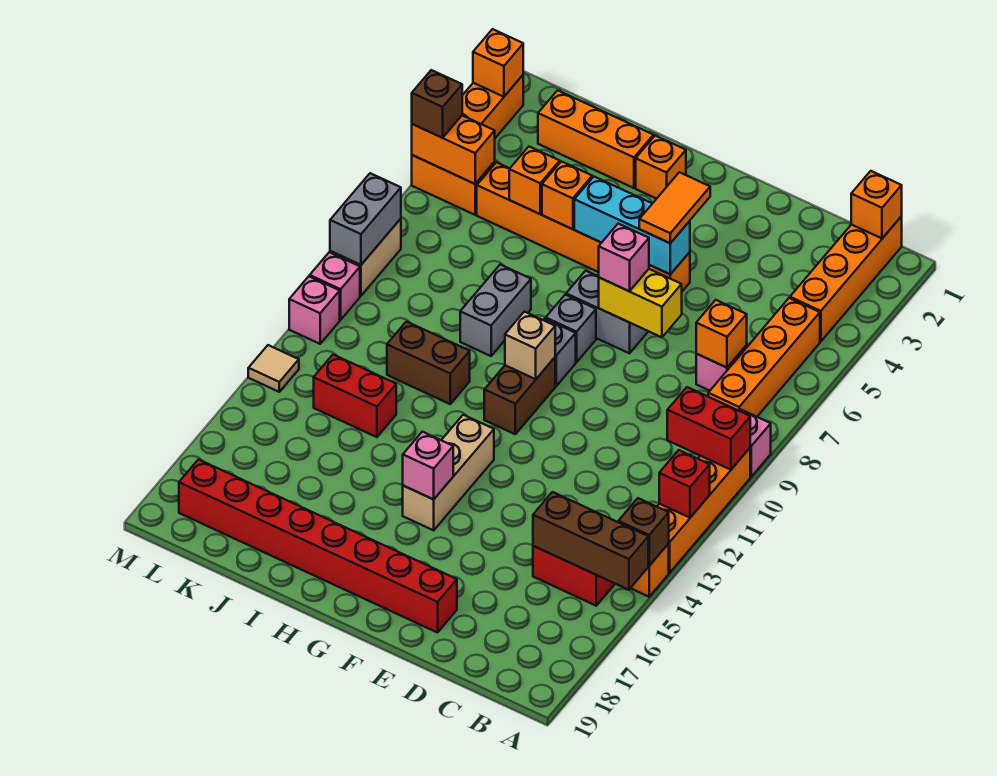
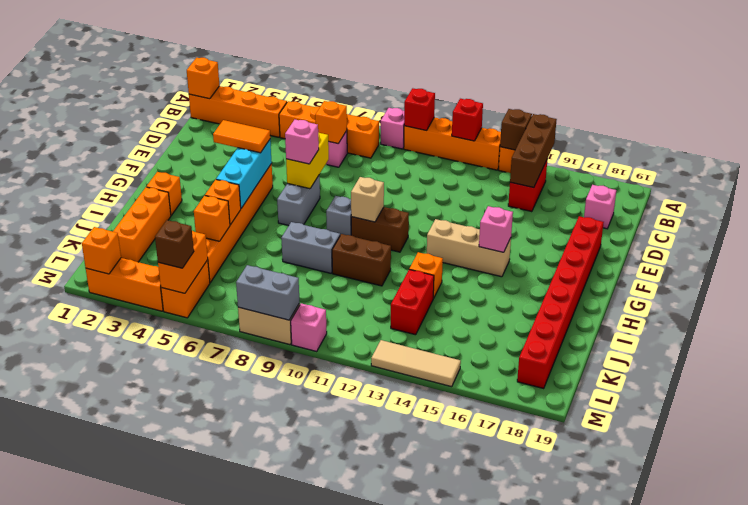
red 1x2 brick [667,387,750,470] -> red 1x1 brick [404,88,435,131]
grey 1x1 brick [546,295,596,362] -> none
brown 1x2 brick [387,322,470,404] -> brown 1x2 brick turned to [332,234,391,286]
none -> orange 1x1 brick [409,252,443,298]
pink 1x1 brick [289,276,340,344] -> pink 1x1 brick moved to [584,185,616,229]
tan 1x1 tile [248,345,299,392] -> tan 1x3 tile [371,340,461,387]

